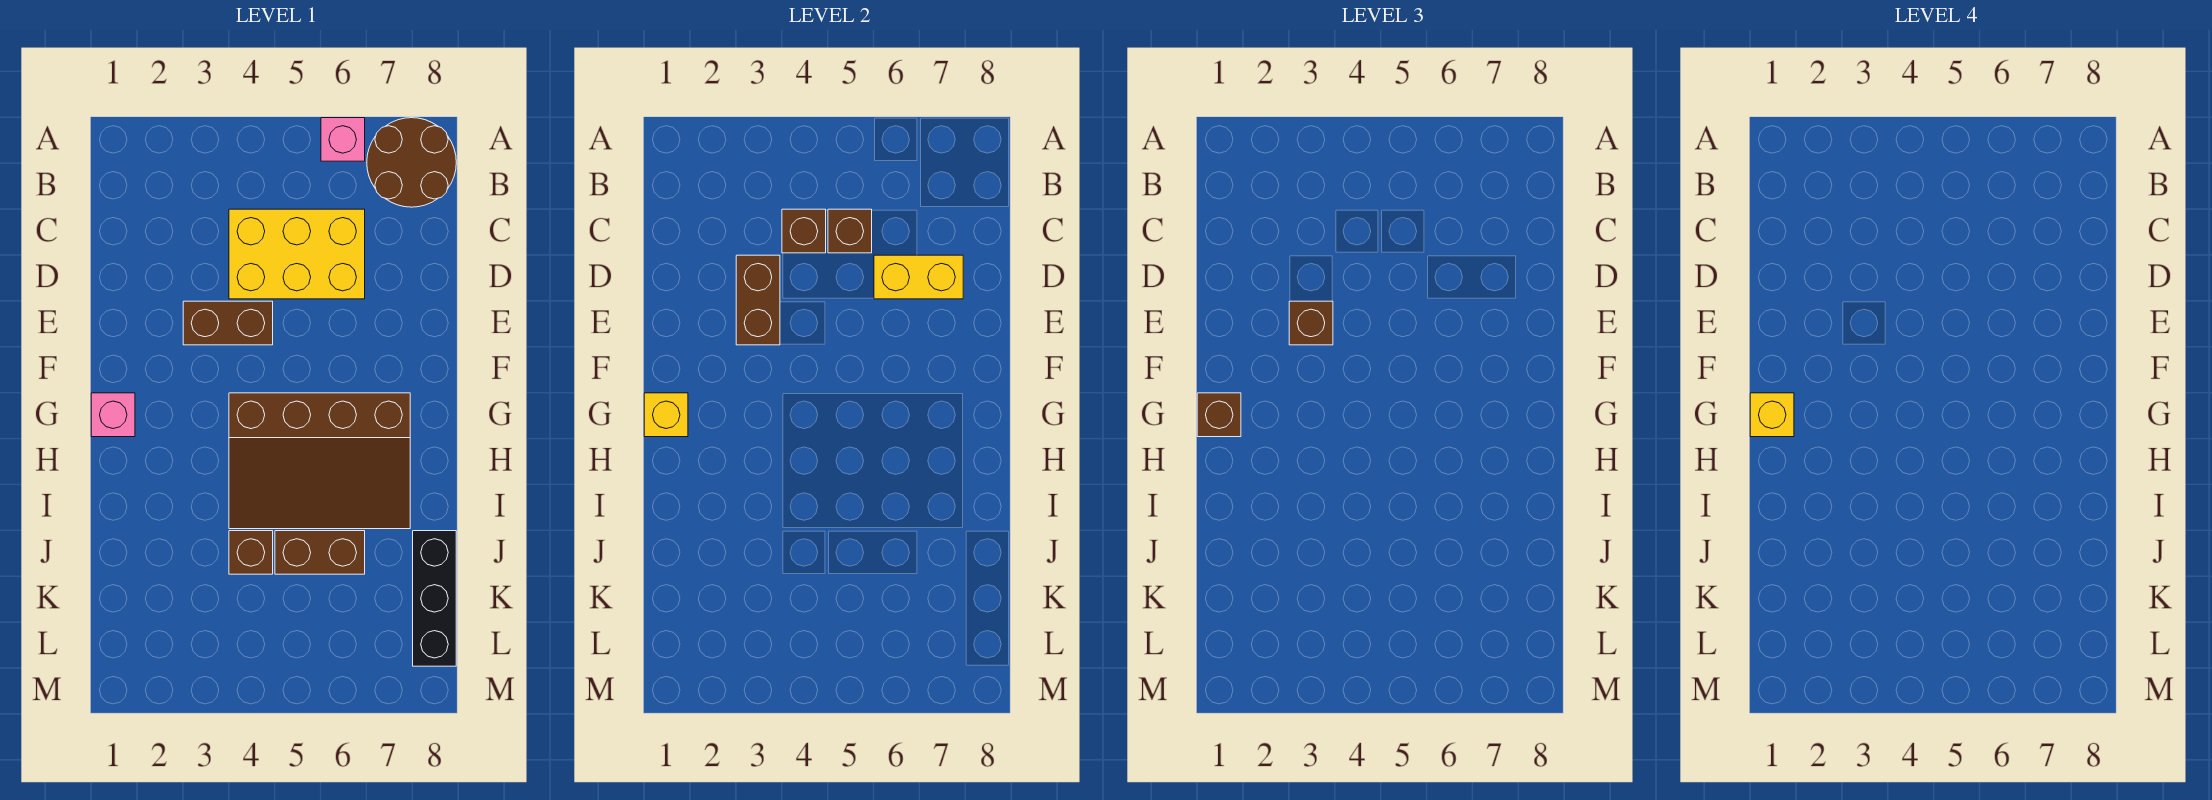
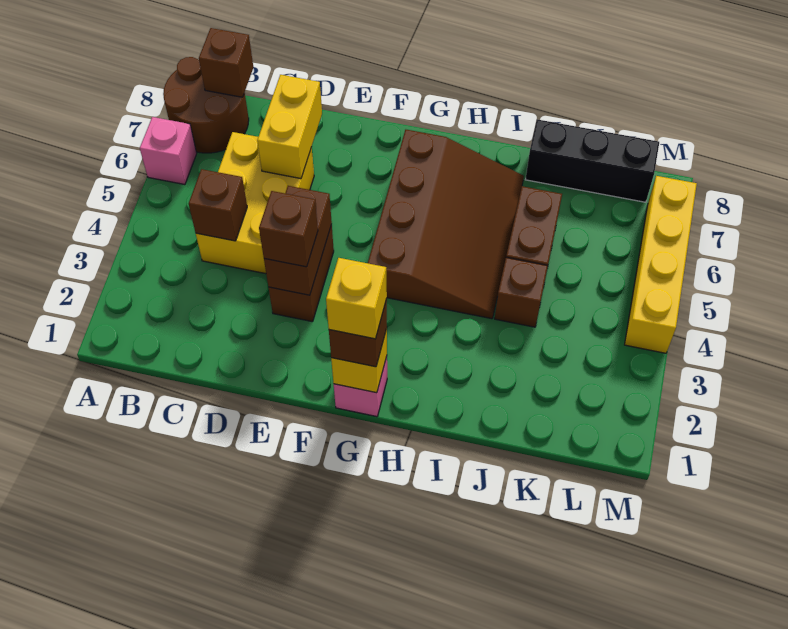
brown 1x1 brick [828,209,872,253] -> brown 1x1 brick moved to [199,28,253,97]
brown 1x2 brick [736,255,780,345] -> brown 1x2 brick turned to [264,186,332,295]
none -> yellow 1x4 brick [625,176,697,353]

